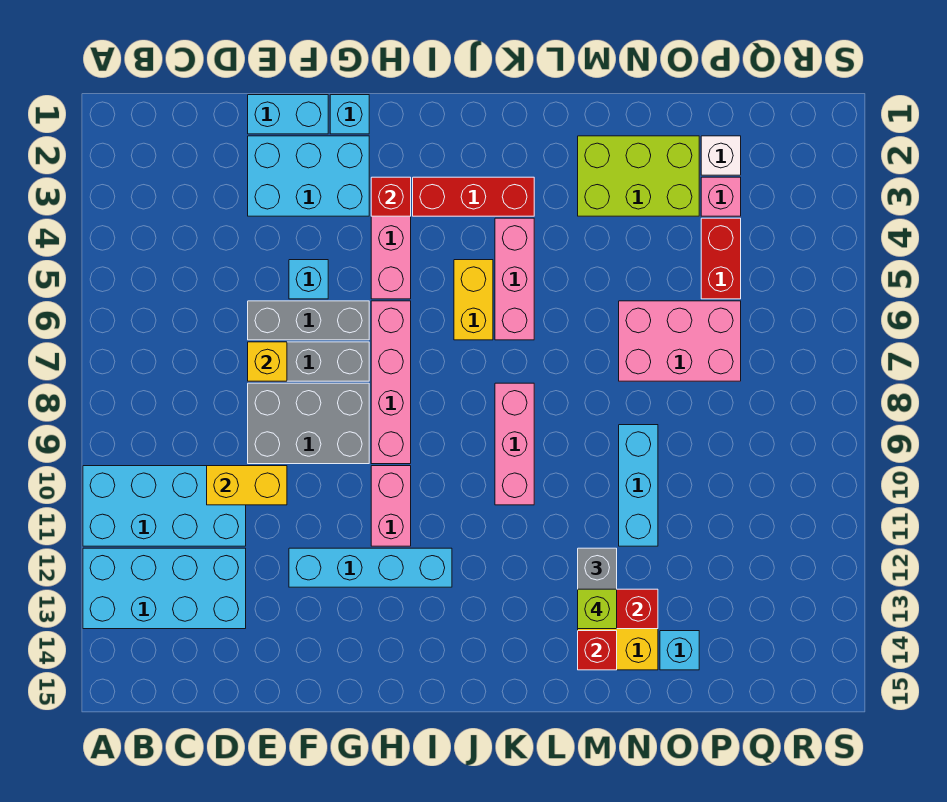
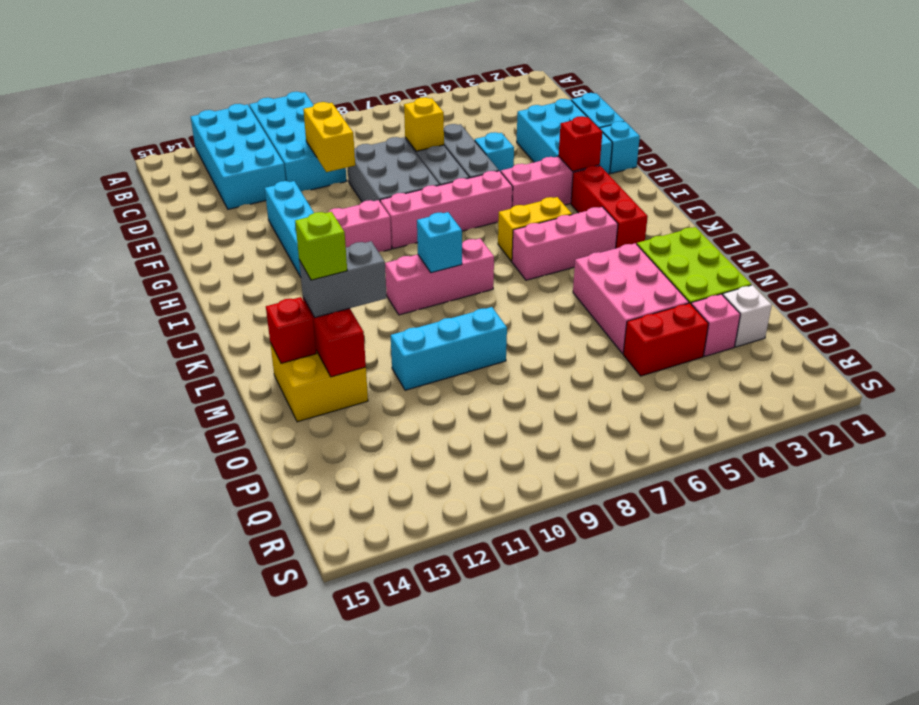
pink 2x3 brick [619,301,741,381] -> pink 2x3 brick moved to [573,243,689,354]
cyan 1x1 brick [660,631,699,670] -> cyan 1x1 brick moved to [417,212,462,273]

